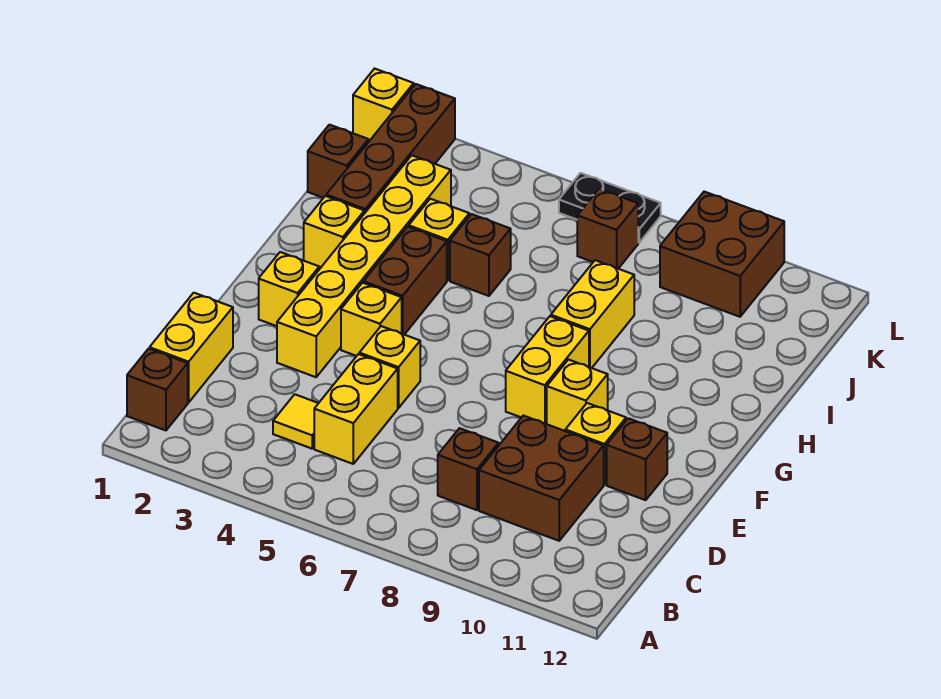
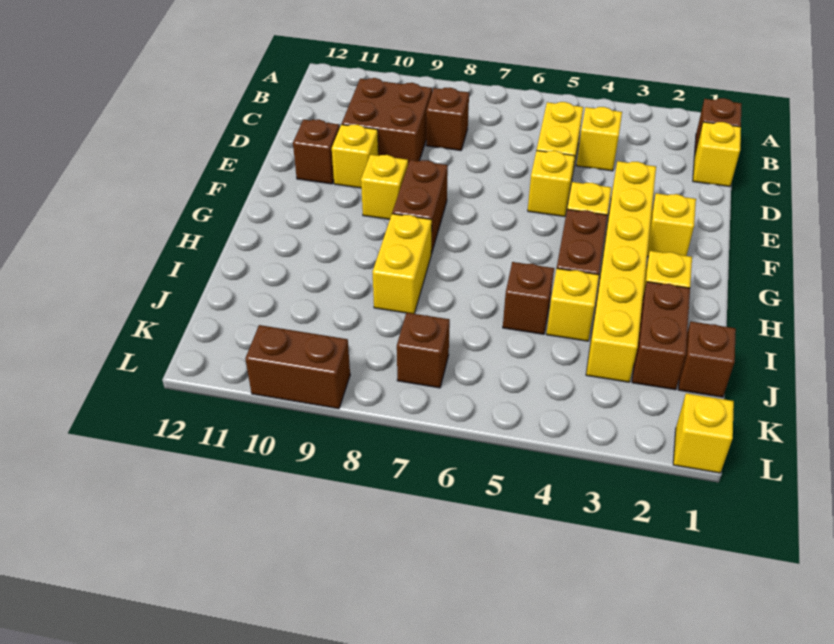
yellow 1x2 brick [150,293,233,403] -> yellow 1x1 brick [693,122,741,187]
yellow 1x1 tile [273,394,318,449] -> yellow 1x1 brick [576,107,622,171]
yellow 1x2 brick [506,316,589,424] -> brown 1x2 brick [392,160,448,254]
brown 1x4 brick [326,84,455,214] -> brown 1x2 brick [632,282,690,390]
brown 2x2 brick [660,192,784,317] -> brown 1x2 brick [245,325,350,409]
black 1x2 plate [559,173,661,243] -> none

